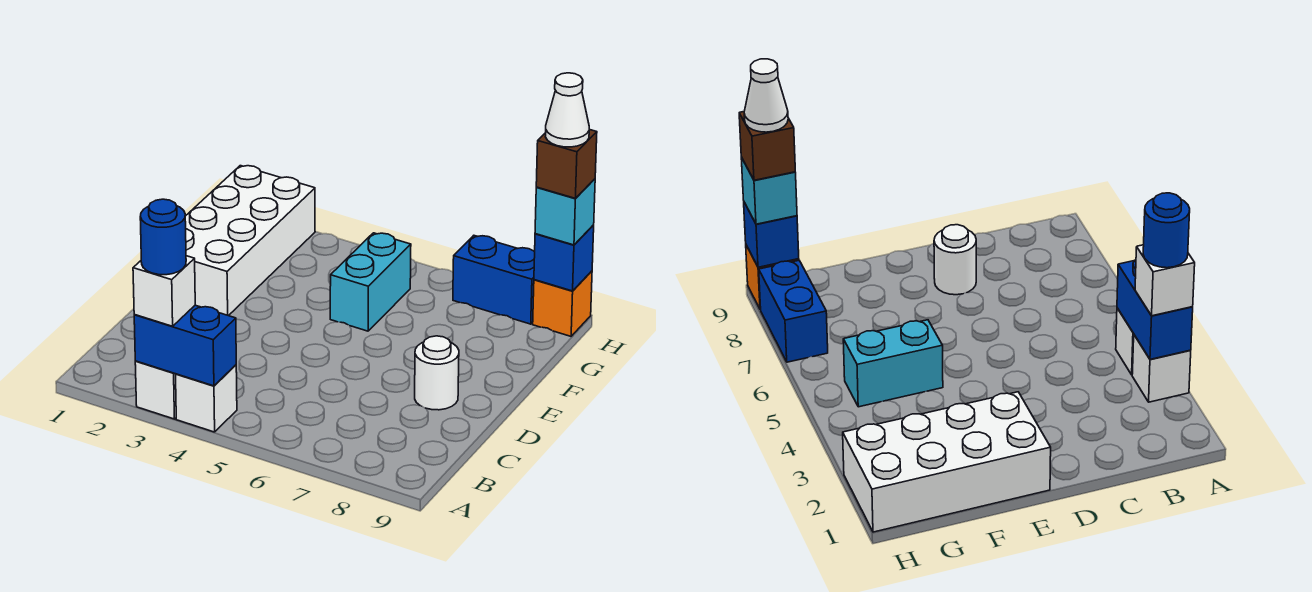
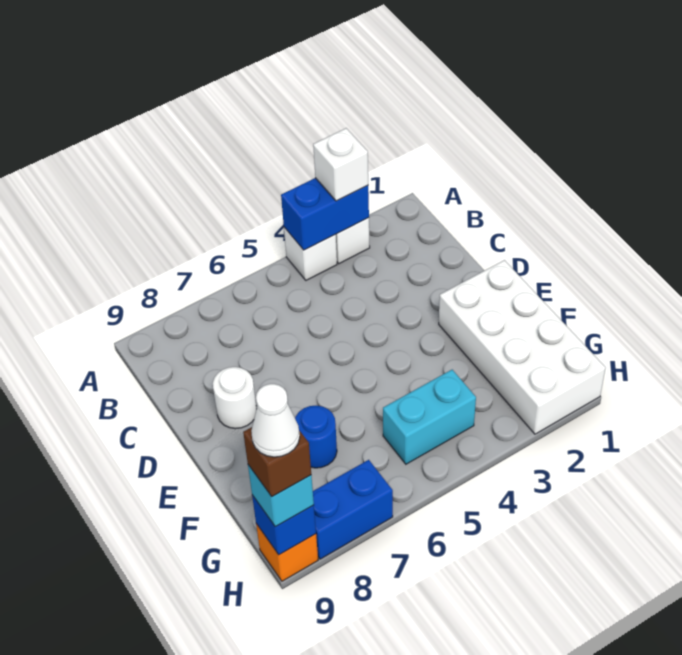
blue 1x1 round brick [140,199,186,275] -> blue 1x1 round brick moved to [295,406,337,468]
cyan 1x2 brick [330,233,411,331] -> cyan 1x2 brick turned to [383,370,476,464]

